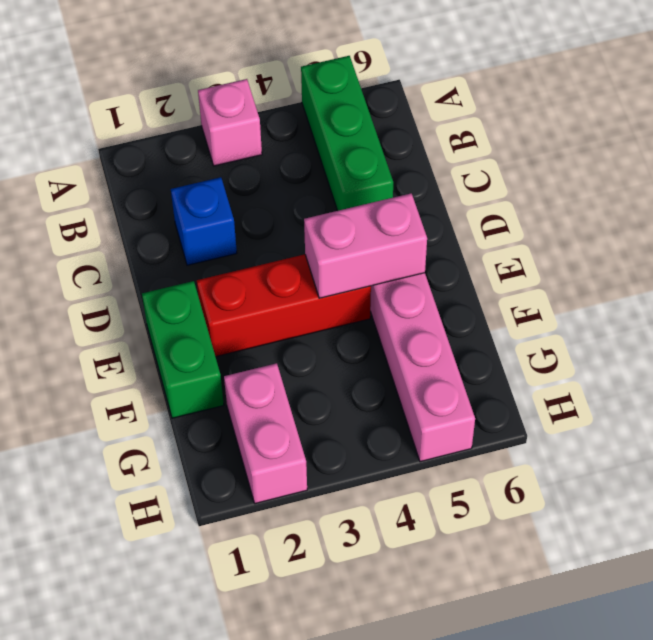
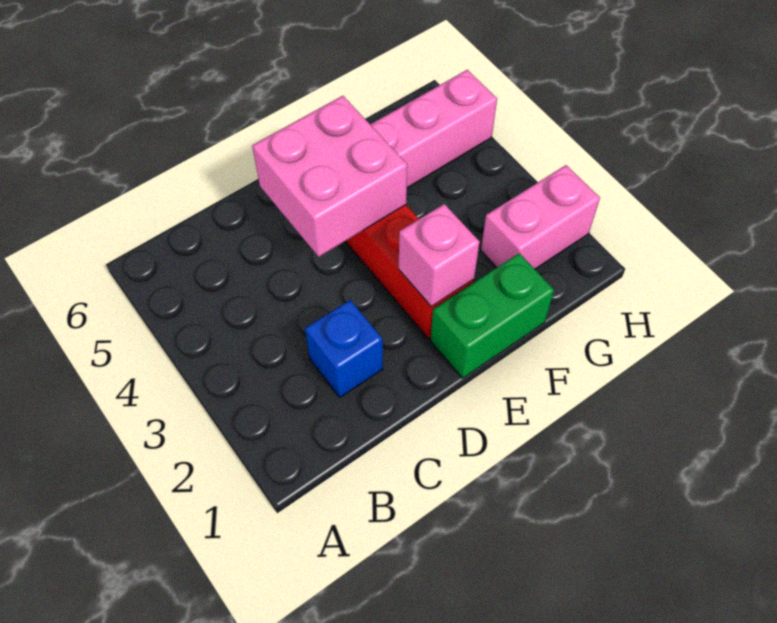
pink 1x1 brick [198,79,262,166] -> pink 1x1 brick moved to [399,204,479,307]
green 1x3 brick [301,56,393,211] -> none
pink 1x2 brick [304,193,427,298] -> pink 2x2 brick [252,96,407,257]

